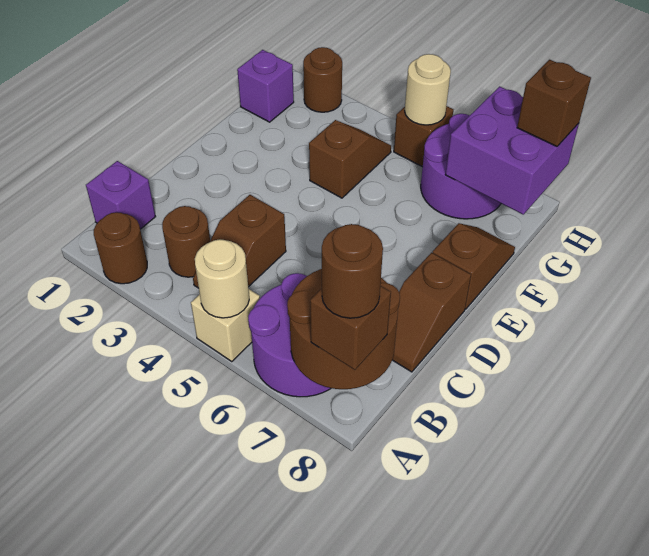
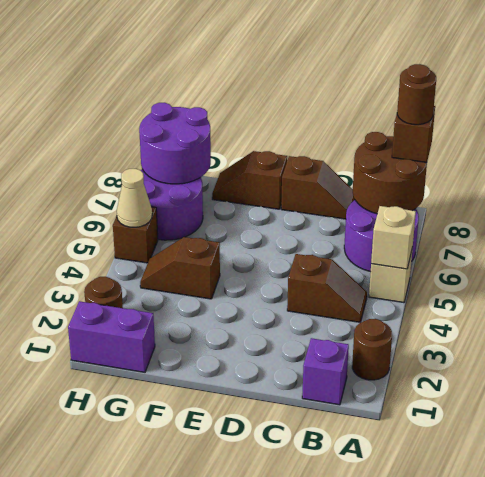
tan 1x1 round brick [195,239,249,318] -> tan 1x1 brick [371,206,416,269]
brown 1x1 round brick [162,206,210,277] -> none
purple 1x1 brick [237,50,294,122] -> purple 1x2 brick [68,301,155,372]
purple 2x2 brick [445,86,579,214] -> purple 2x2 round brick [139,103,211,184]
tan 1x1 round brick [405,54,451,125] -> tan 1x1 cone [117,169,152,227]
brown 1x1 brick [517,60,591,146] -> none

